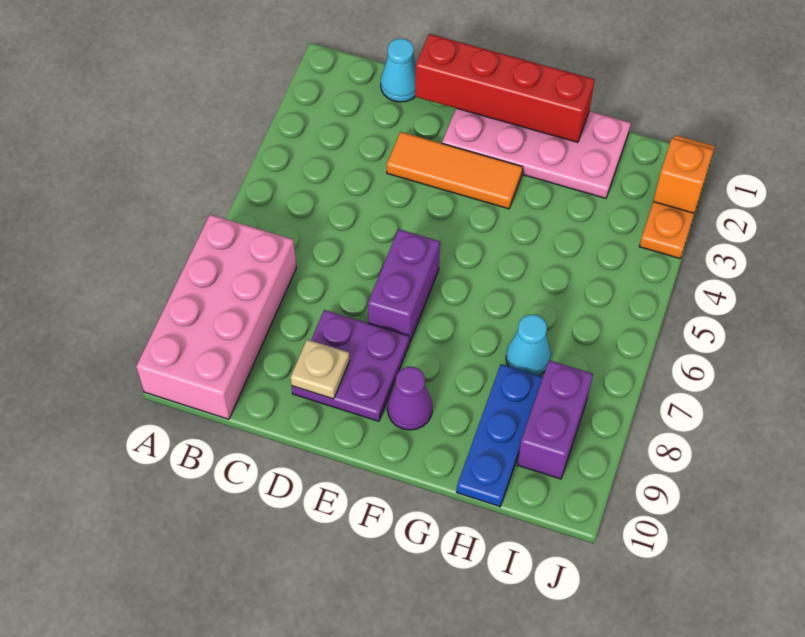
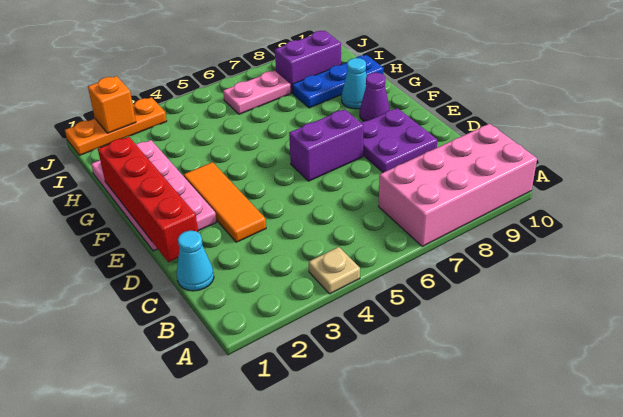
tan 1x1 plate [290,340,350,399] -> tan 1x1 plate moved to [309,247,360,294]
cyan 1x1 cone [506,315,551,376] -> cyan 1x1 cone moved to [341,58,367,109]
none -> pink 1x2 plate [223,71,291,114]

